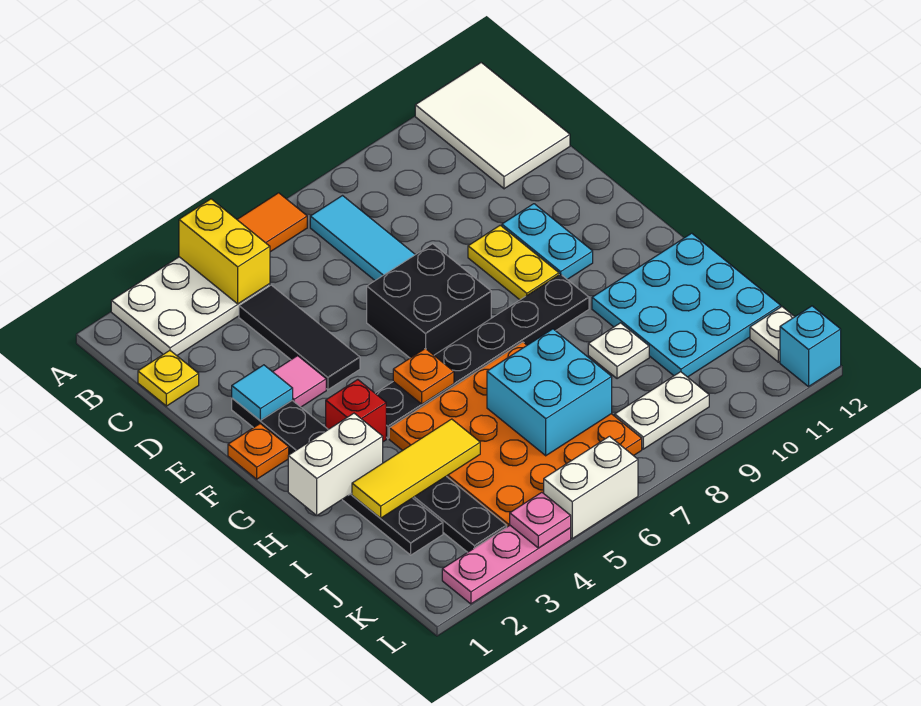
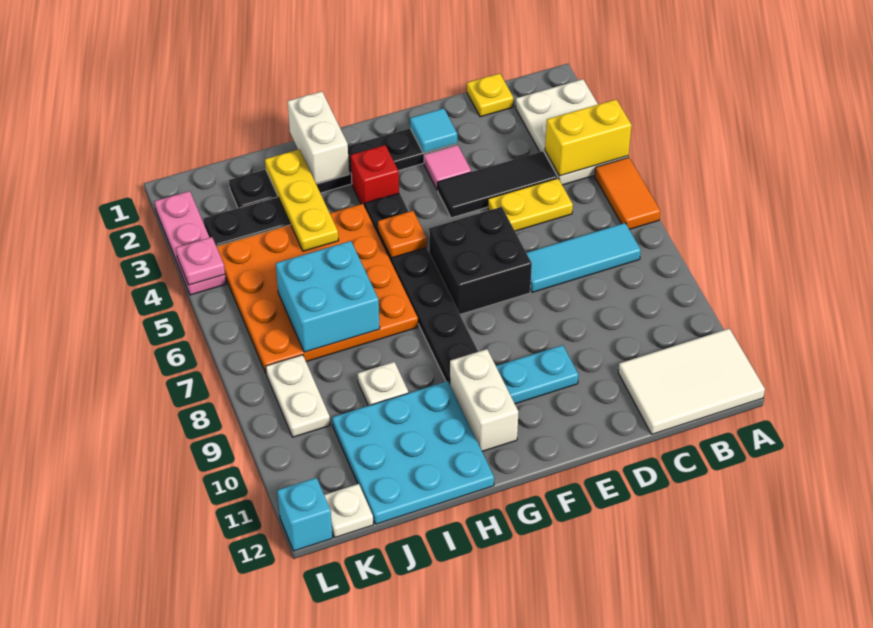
yellow 1x2 plate [468,225,559,300] -> yellow 1x2 plate moved to [488,178,573,231]
orange 1x1 plate [228,424,289,479] -> none
yellow 1x3 tile [352,419,480,518] -> yellow 1x3 plate [265,149,339,251]
white 1x2 brick [544,436,638,539] -> white 1x2 brick moved to [450,349,518,451]

